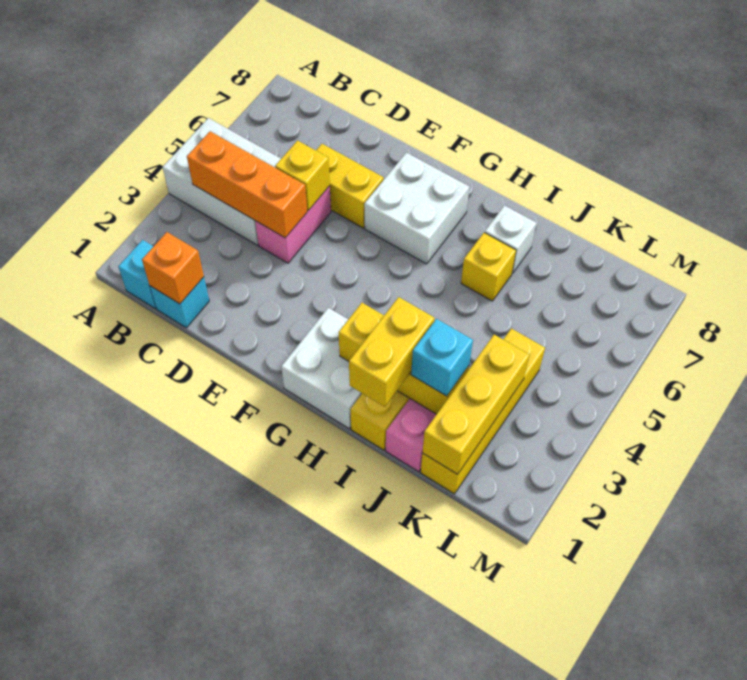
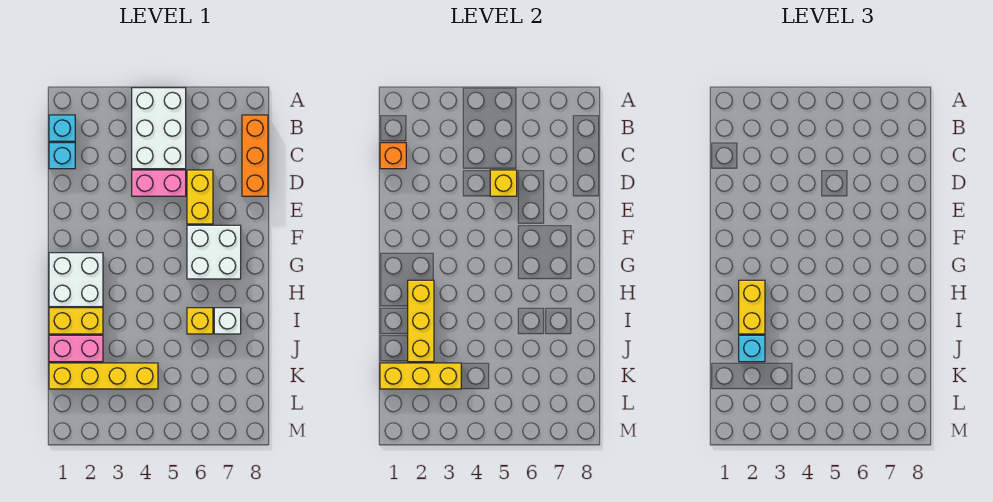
orange 1x3 brick [187,131,307,238] -> orange 1x3 brick moved to [242,115,268,196]
yellow 1x2 brick [349,297,434,407] -> yellow 1x2 brick turned to [739,280,765,334]

